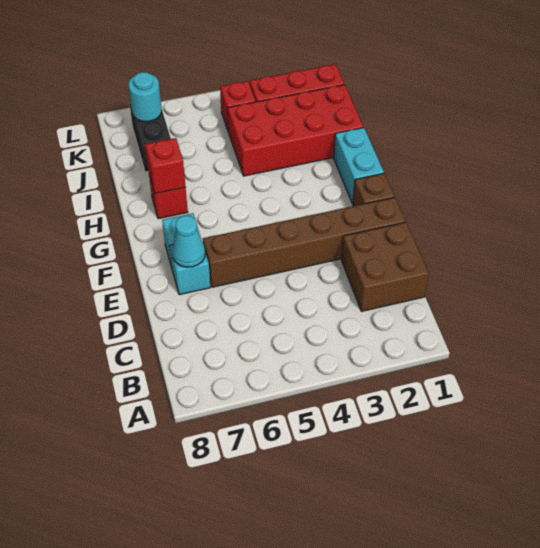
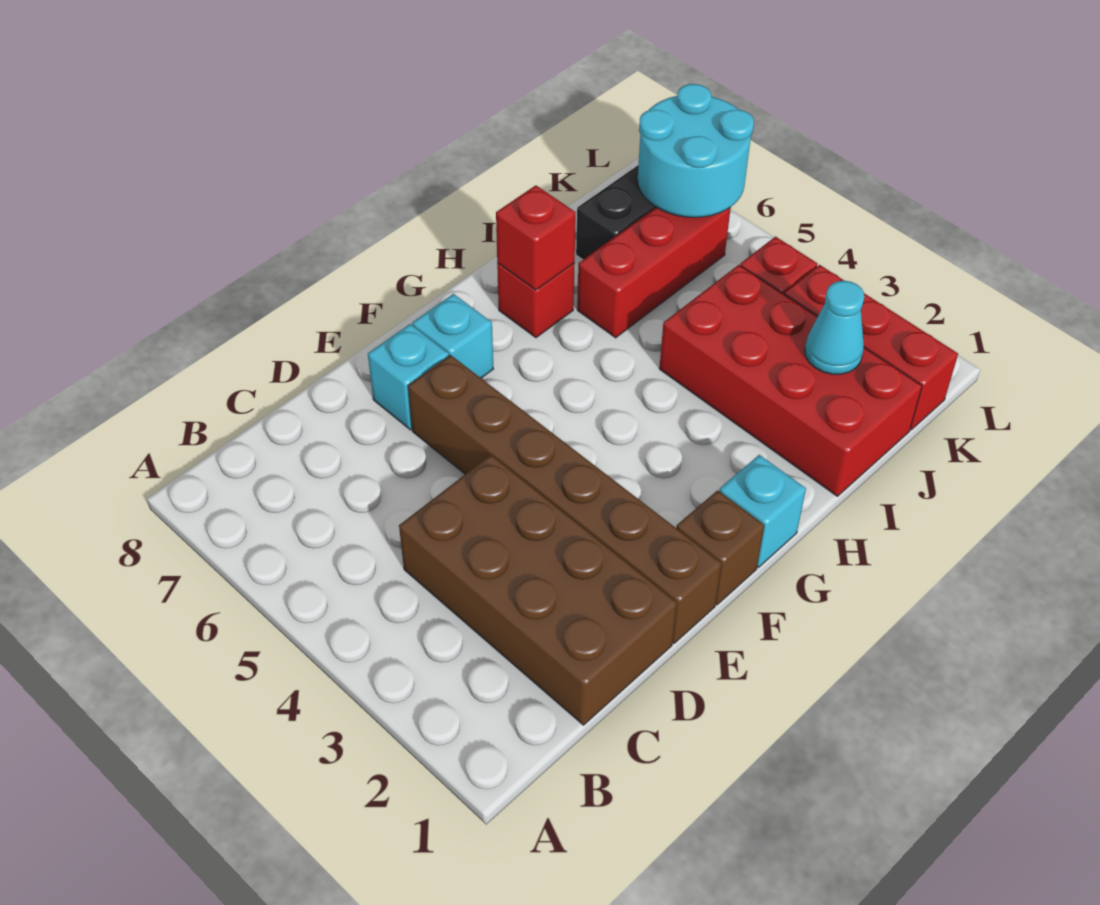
brown 2x2 brick [341,222,429,311] -> brown 2x4 brick [399,455,677,725]
cyan 1x1 cone [172,216,205,267] -> cyan 1x1 cone moved to [805,281,864,374]
cyan 1x2 brick [334,128,384,203] -> cyan 1x1 brick [719,455,806,567]
none -> red 1x3 brick [577,207,731,338]
cyan 1x1 round brick [128,72,162,122] -> cyan 2x2 round brick [638,84,754,217]

